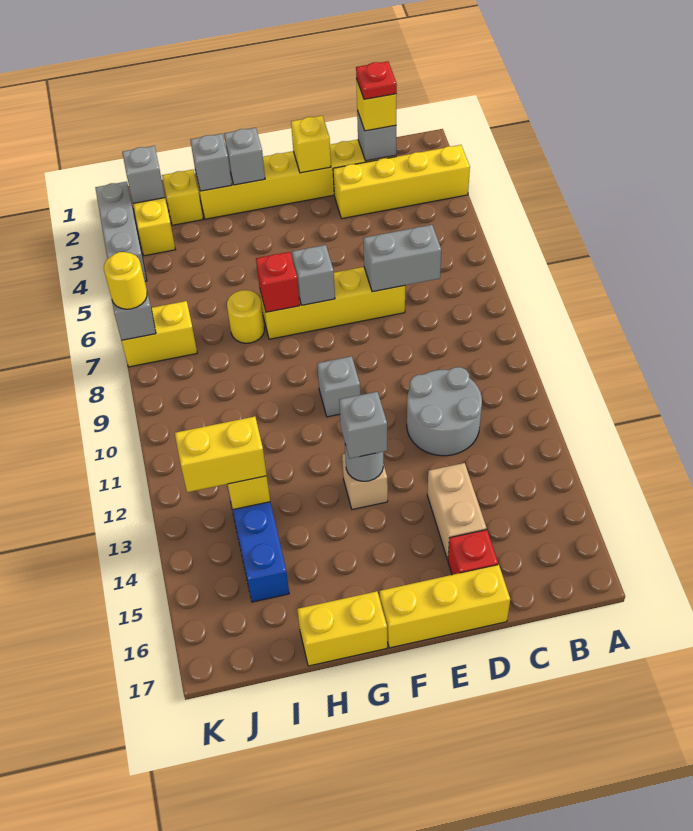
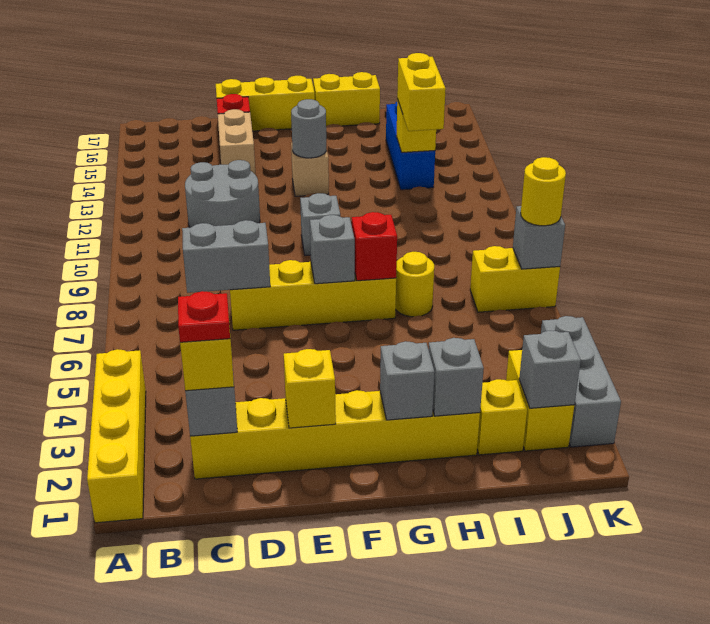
yellow 1x4 brick [333,145,470,219] -> yellow 1x4 brick turned to [87,349,146,523]
grey 1x1 brick [339,392,387,458] -> none
yellow 1x2 brick [175,417,267,492] -> yellow 1x2 brick turned to [397,53,446,131]

